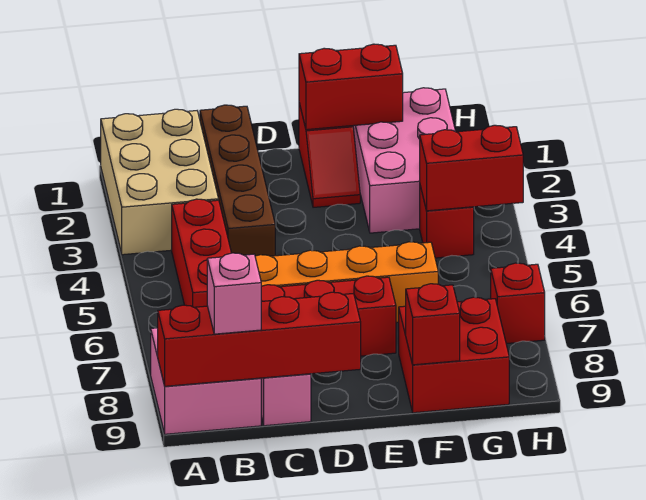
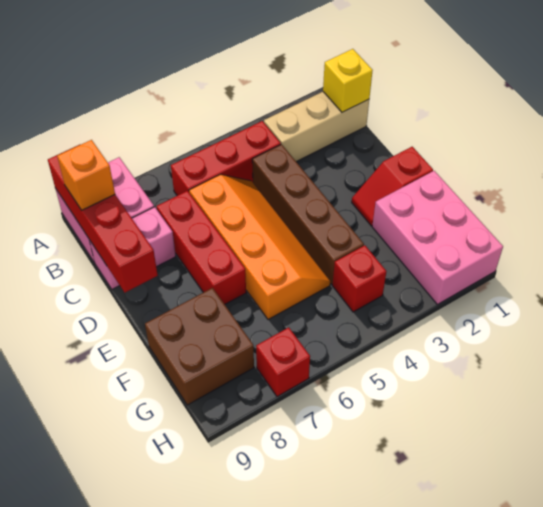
tan 2x3 brick [101,109,219,255] -> tan 1x3 brick [264,92,369,162]
none -> yellow 1x1 brick [323,49,373,112]
pink 1x1 brick [207,253,261,334] -> orange 1x1 brick [57,140,115,210]
brown 1x4 brick [200,105,275,256] -> brown 1x4 brick turned to [252,144,364,285]
red 1x2 brick [299,44,403,130] -> none
pink 2x3 brick [353,88,456,233] -> pink 2x3 brick turned to [372,171,503,304]
red 2x2 brick [399,297,509,413] -> brown 2x2 brick [145,288,254,405]
red 1x1 brick [406,284,460,365] -> none
red 1x2 brick [420,125,523,211] -> none

